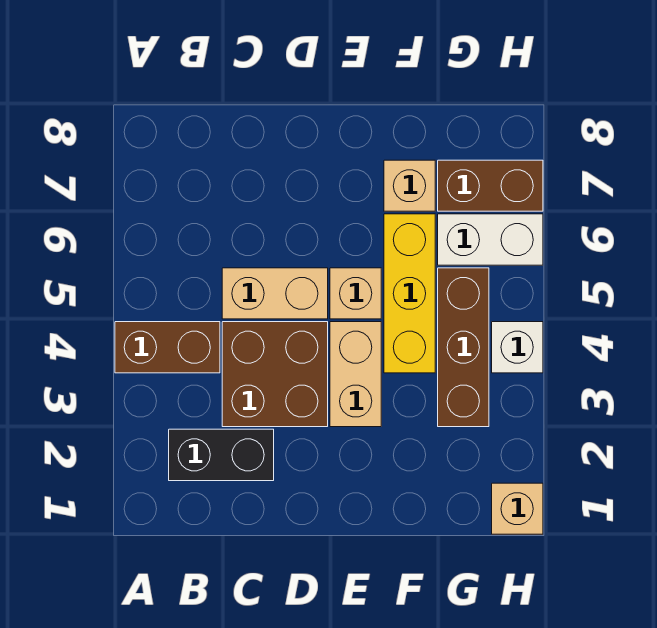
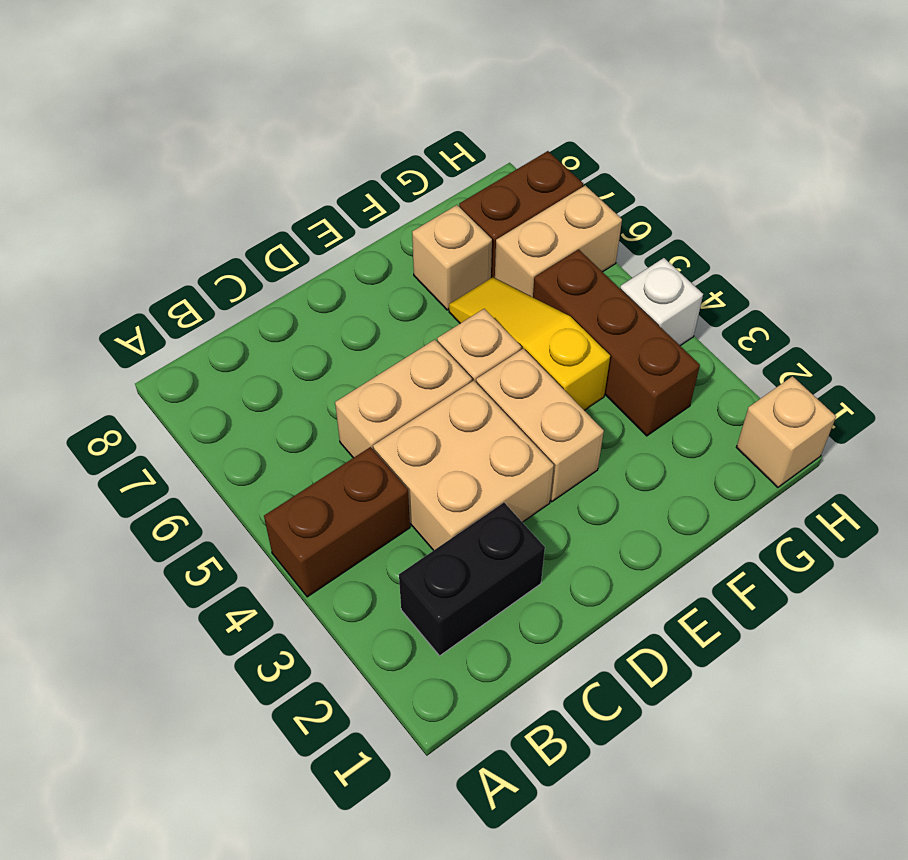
brown 2x2 brick [222,322,328,427] -> tan 2x2 brick [373,380,554,550]
yellow 1x3 brick [384,214,435,373] -> yellow 1x3 slope [449,277,610,410]
white 1x2 brick [438,214,543,265] -> tan 1x2 brick [495,185,622,297]

